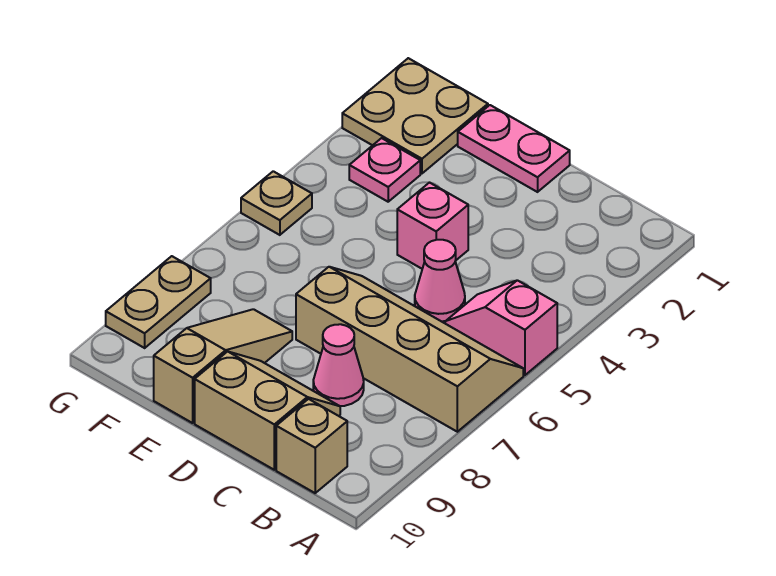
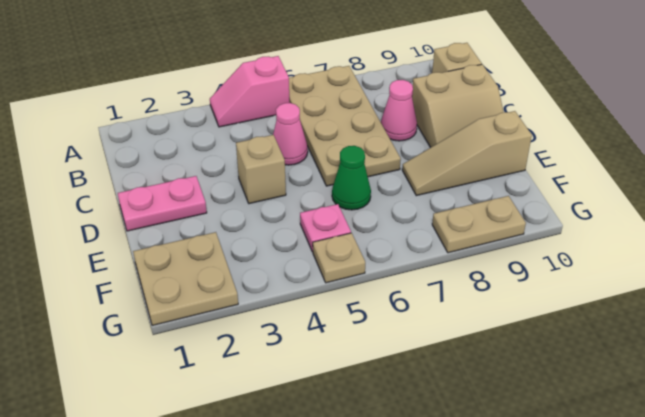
pink 1x2 slope [445,280,557,375] -> pink 1x2 slope turned to [210,56,290,127]
tan 2x4 slope [296,267,523,432] -> tan 2x4 plate [289,66,401,186]
tan 2x2 slope [195,351,340,470] -> tan 2x2 slope turned to [412,64,504,148]
pink 1x2 plate [458,105,570,192] -> pink 1x2 plate turned to [118,176,207,231]
pink 1x1 brick [397,182,468,269] -> tan 1x1 brick [236,135,286,204]
none -> green 1x1 cone [332,146,371,210]
pink 1x1 plate [349,138,420,202] -> pink 1x1 plate moved to [300,204,351,252]

